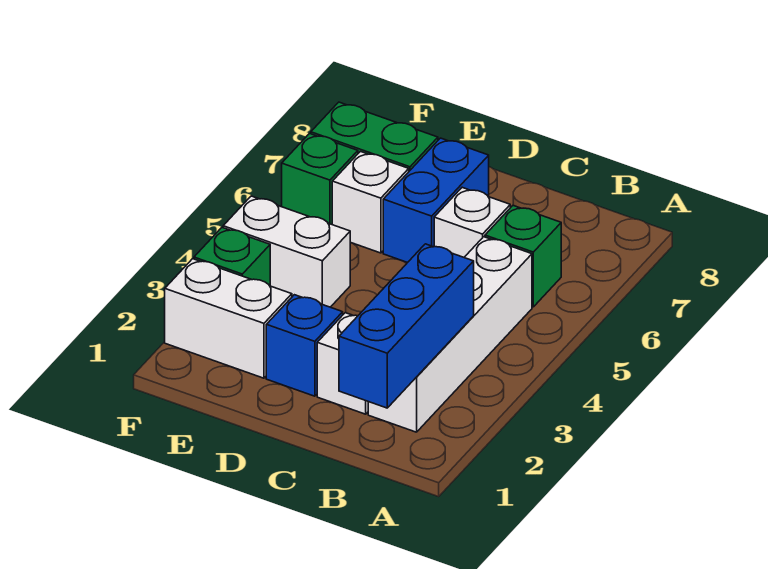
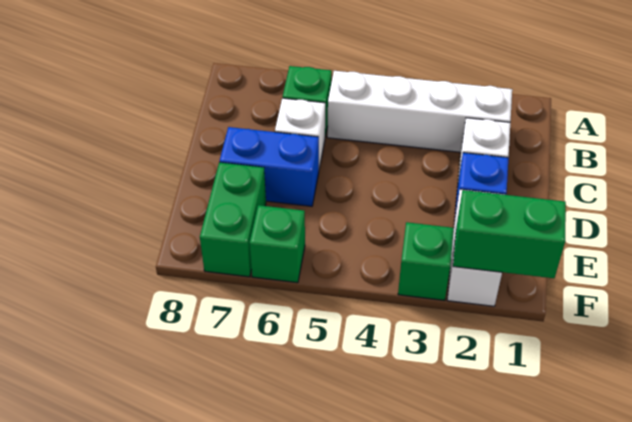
blue 1x3 brick [339,244,474,408] -> none
white 1x2 brick [223,196,350,307] -> none
white 1x1 brick [332,151,409,253] -> none
none -> green 1x2 brick [453,190,566,278]

